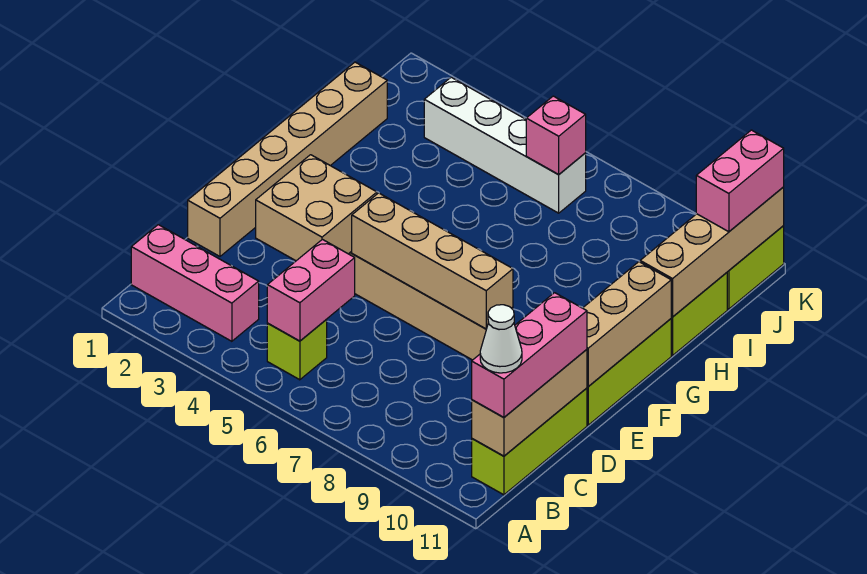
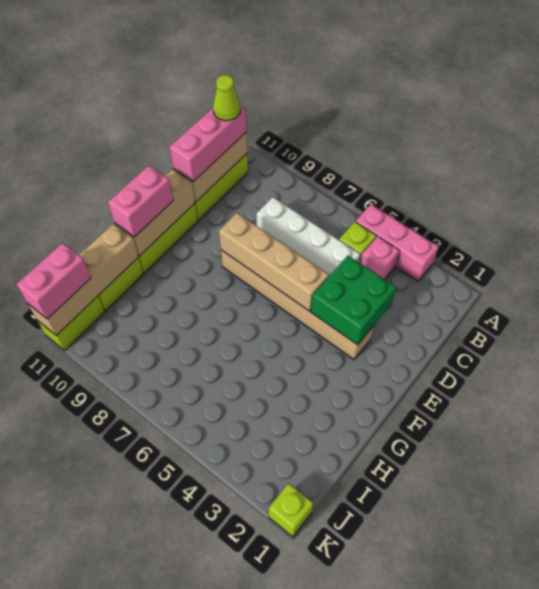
pink 1x3 brick [131,225,259,341] -> pink 1x3 brick moved to [356,204,439,281]
pink 1x2 brick [267,239,355,341] -> pink 1x2 brick moved to [108,166,173,237]
white 1x1 cone [480,305,522,373] -> lime 1x1 cone [213,75,240,121]
tan 1x6 brick [188,62,387,256] -> none
tan 2x2 brick [256,155,377,261] -> green 2x2 brick [311,256,396,345]
white 1x4 brick [424,77,586,213] -> white 1x4 brick moved to [257,197,360,276]
pink 1x1 brick [526,96,586,175] -> pink 1x1 brick moved to [360,236,400,279]
none -> lime 1x1 brick [269,483,314,537]

